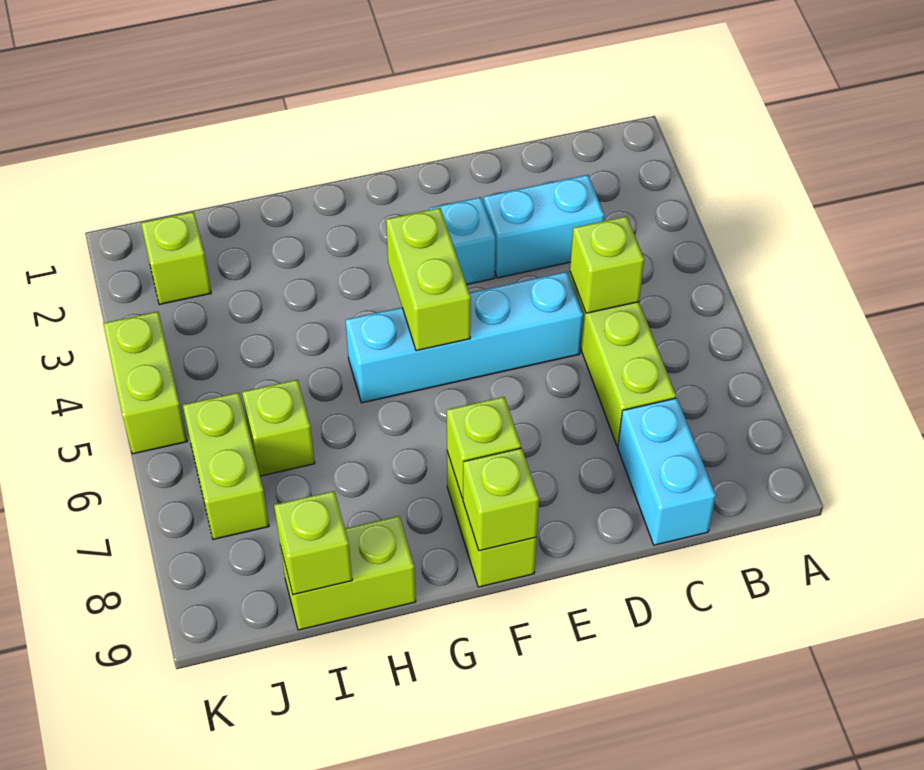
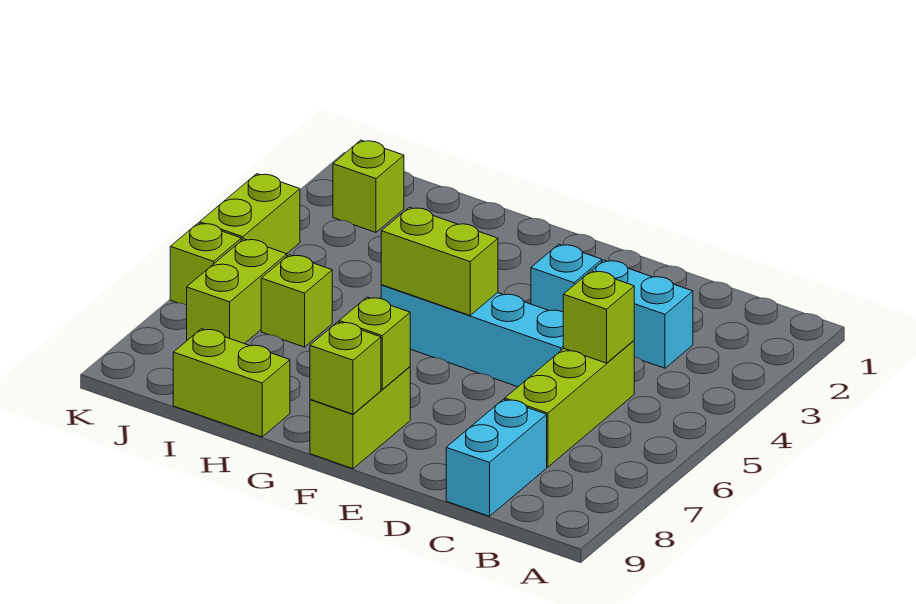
lime 1x2 brick [386,208,471,351] -> lime 1x2 brick turned to [381,207,498,315]
lime 1x1 brick [274,491,352,595] -> lime 1x1 brick moved to [170,223,241,305]

